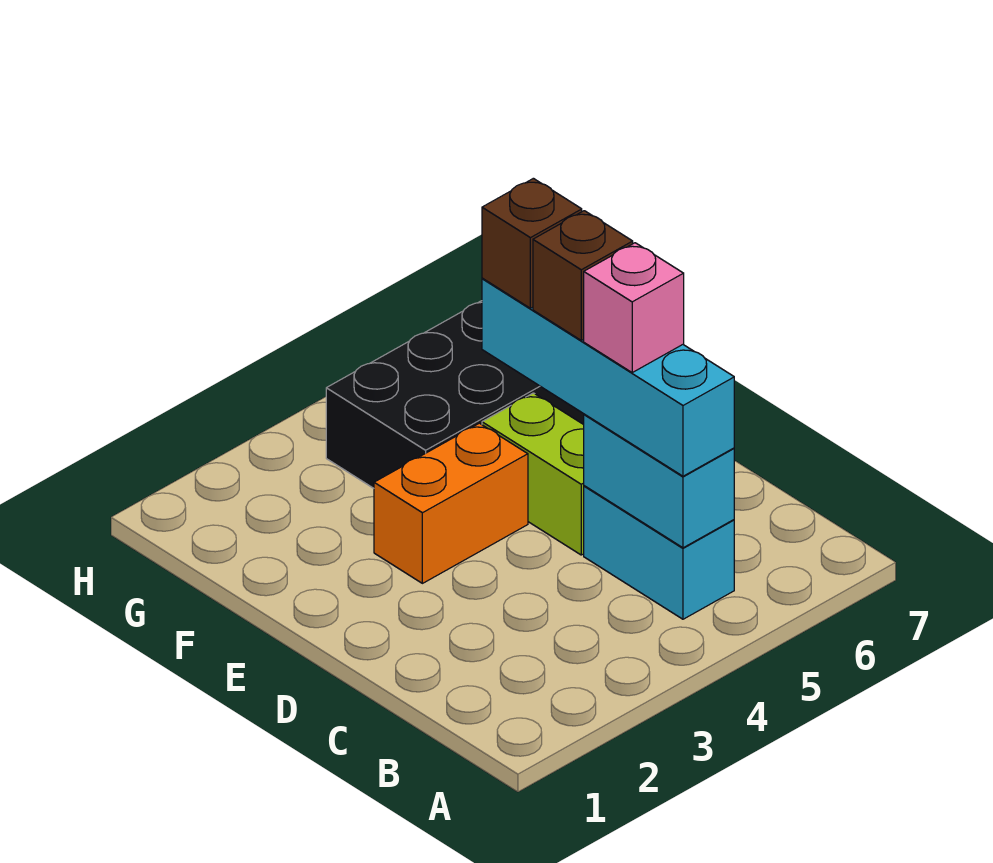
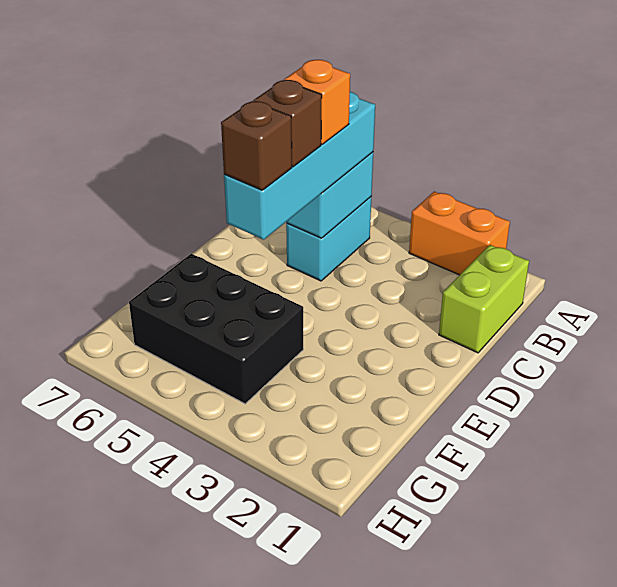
pink 1x1 brick [584,243,684,372] -> orange 1x1 brick [284,60,350,144]
lime 1x2 brick [482,393,584,555] -> lime 1x2 brick moved to [439,245,529,353]
orange 1x2 brick [374,423,528,583] -> orange 1x2 brick moved to [409,192,510,275]

